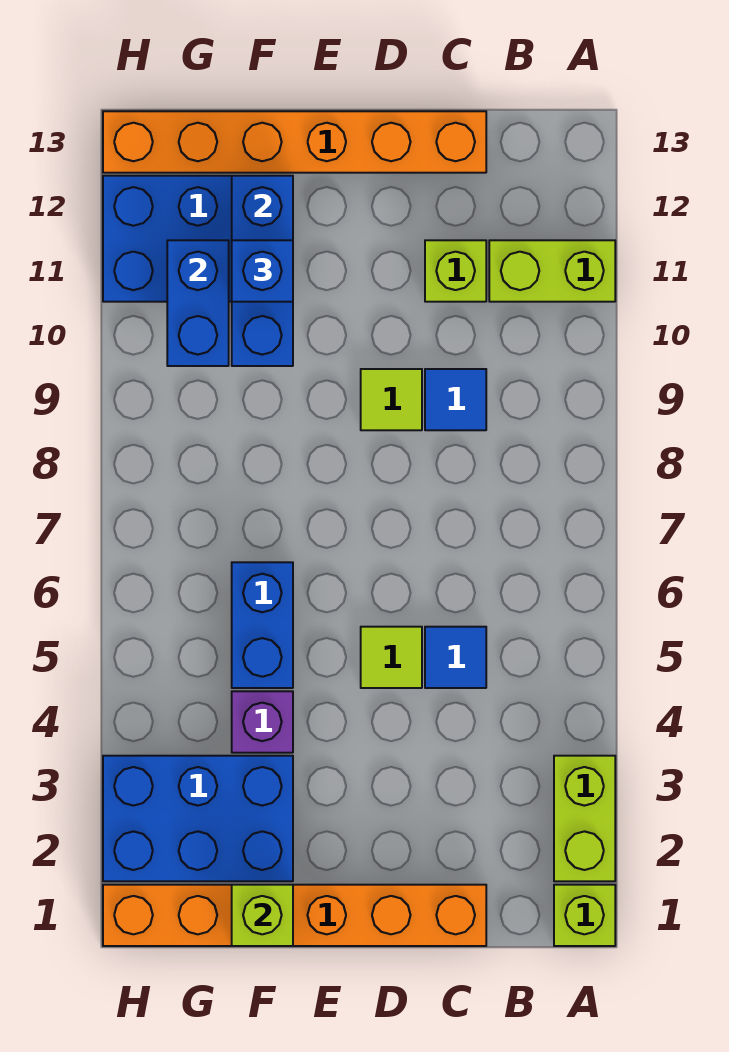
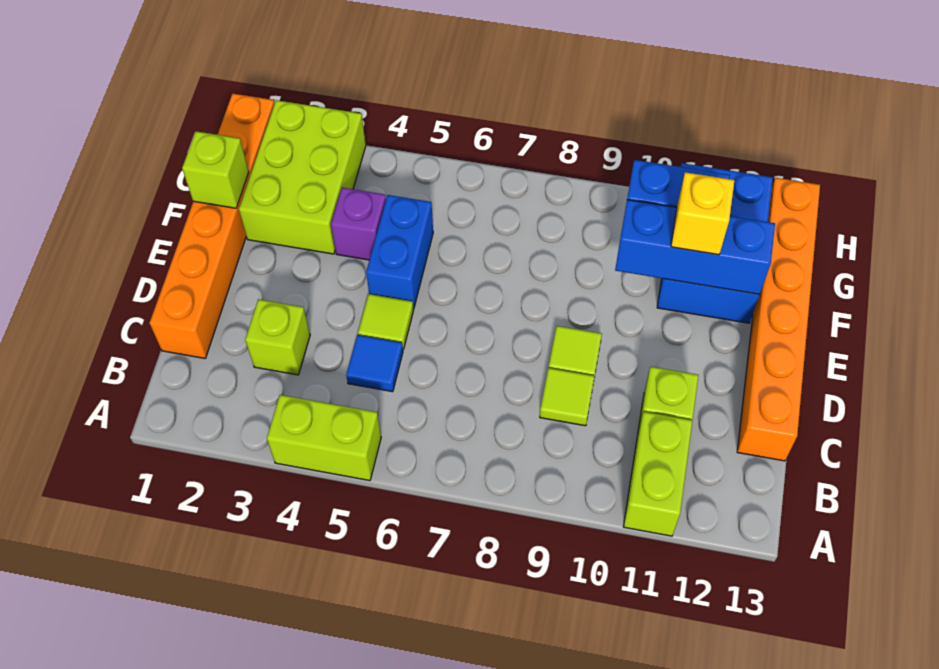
lime 1x1 brick [554,885,615,946] -> lime 1x1 brick moved to [245,299,310,375]
lime 1x2 brick [554,756,615,881] -> lime 1x2 brick moved to [267,395,381,481]
blue 1x1 tile [425,369,486,430] -> lime 1x1 tile [540,368,595,426]
blue 2x3 brick [103,756,293,881] -> lime 2x3 brick [239,100,366,254]
blue 1x2 brick [232,562,293,688] -> blue 1x2 brick turned to [366,195,433,309]
blue 1x1 brick [232,240,293,302] -> yellow 1x1 brick [671,172,734,255]

